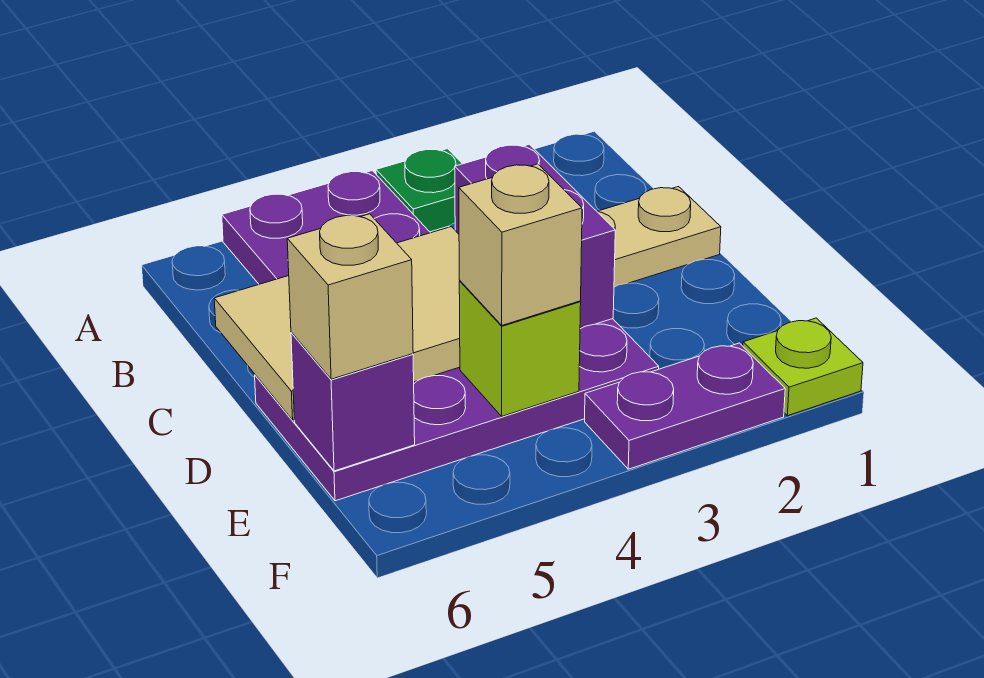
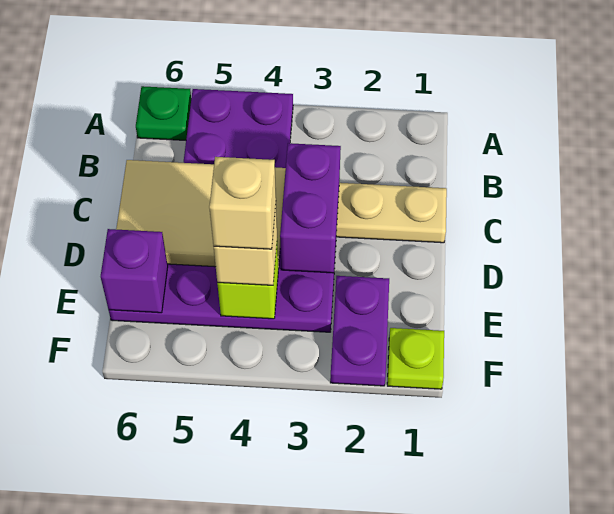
green 1x1 plate [376,149,462,232] -> green 1x1 plate moved to [136,86,191,140]
tan 1x1 brick [287,214,413,379] -> tan 1x1 brick moved to [209,157,276,249]
purple 1x2 plate [585,343,785,469] -> purple 1x2 plate turned to [330,276,389,386]

